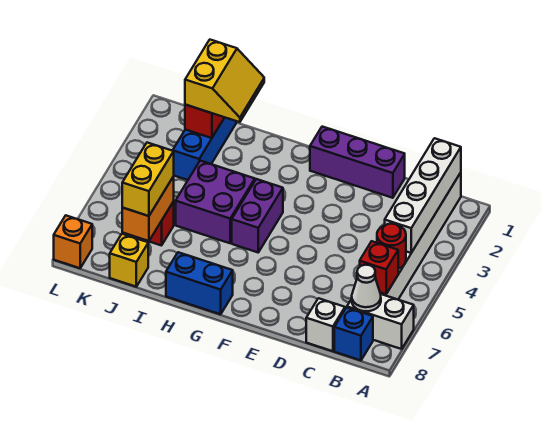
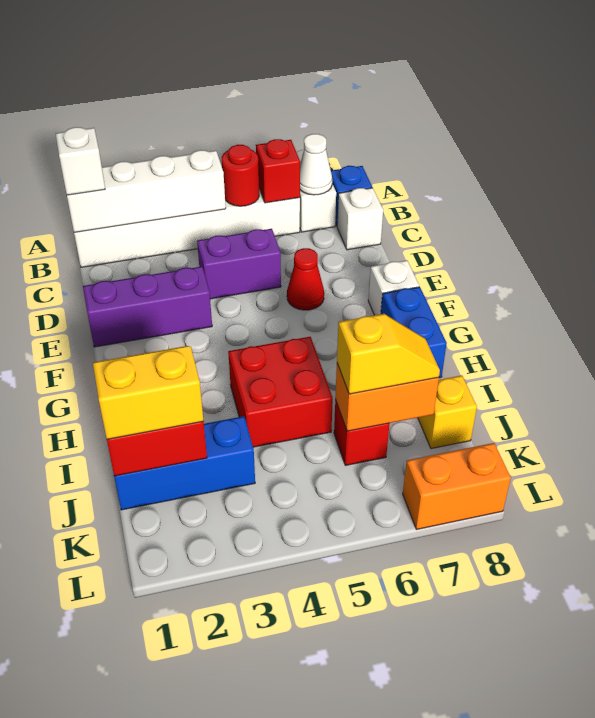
none -> white 1x1 brick [56,127,105,195]
purple 1x3 brick [310,127,405,198] -> purple 1x3 brick turned to [83,267,212,347]
none -> red 1x1 cone [287,248,324,310]
none -> white 1x1 brick [368,260,419,315]
purple 1x2 brick [232,179,283,252] -> purple 1x2 brick moved to [197,229,281,299]
purple 2x2 brick [176,161,255,243] -> red 2x2 brick [228,337,333,447]
yellow 1x2 brick [122,143,174,216] -> yellow 1x2 slope [337,314,440,394]
orange 1x1 brick [54,216,92,268] -> orange 1x2 brick [403,443,511,529]

